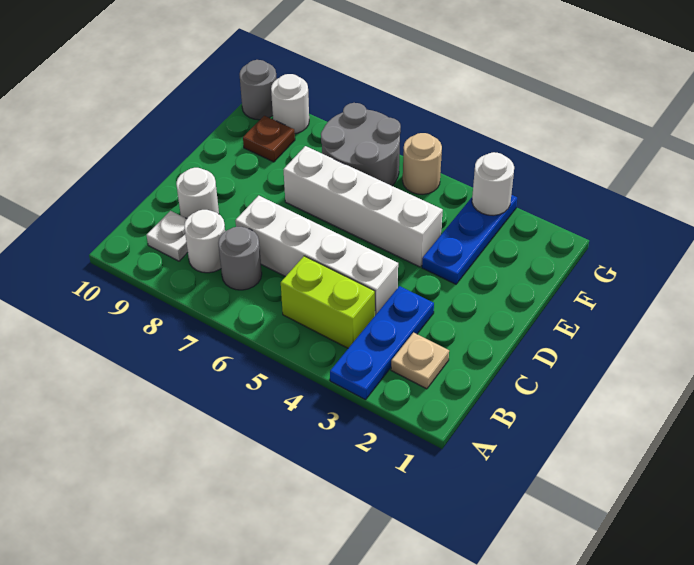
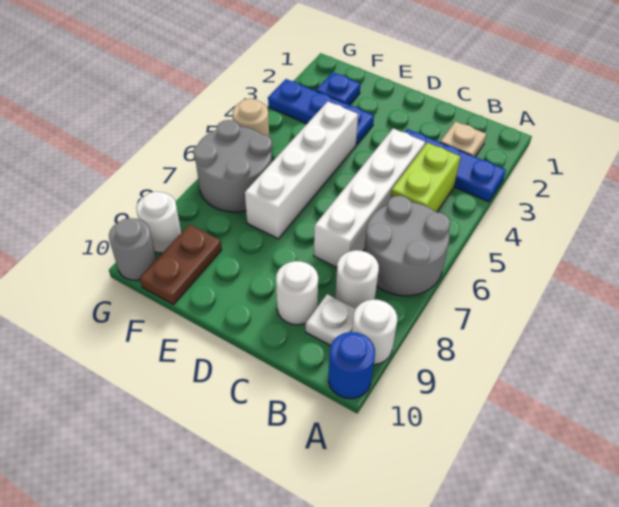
none -> blue 1x1 round brick [328,332,375,399]
grey 1x1 round brick [218,227,262,290] -> grey 2x2 round brick [364,195,451,296]
none -> blue 1x1 plate [316,72,361,105]
brown 1x1 plate [243,116,295,162] -> brown 1x2 plate [140,225,222,304]
white 1x1 round brick [472,152,514,216] -> white 1x1 round brick moved to [352,299,397,365]

